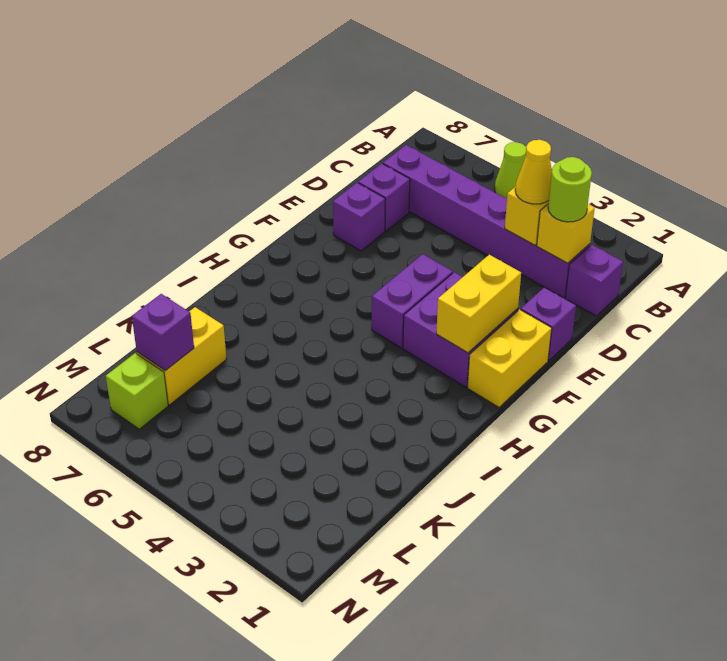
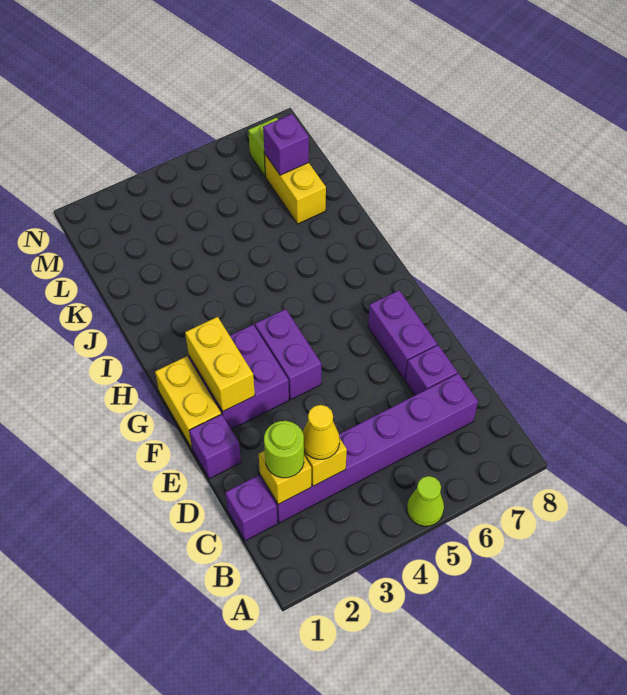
purple 1x1 brick [333,183,385,251] -> purple 1x2 brick [368,290,437,380]

